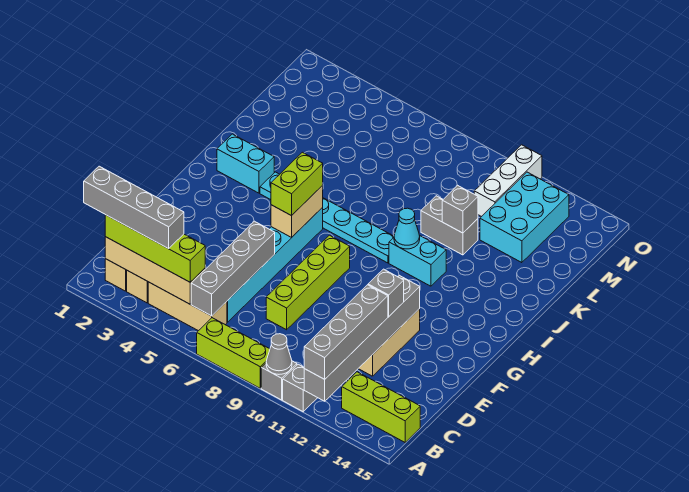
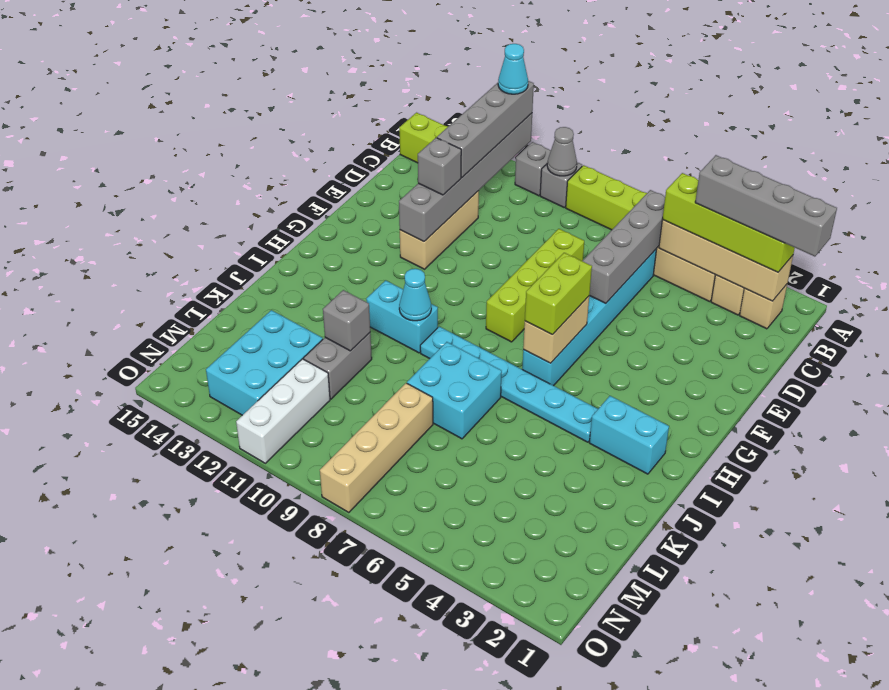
none -> cyan 1x1 cone [498,44,528,94]
none -> cyan 2x2 brick [407,342,502,439]
grey 1x2 brick [421,196,478,255] -> grey 1x2 brick turned to [303,333,372,399]
none -> tan 1x4 brick [320,383,433,513]

